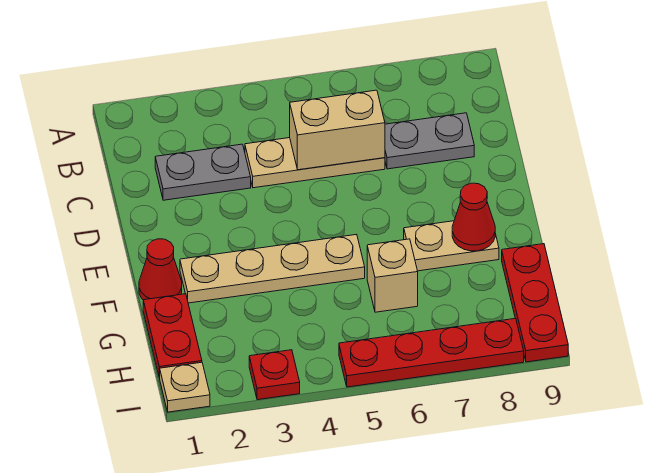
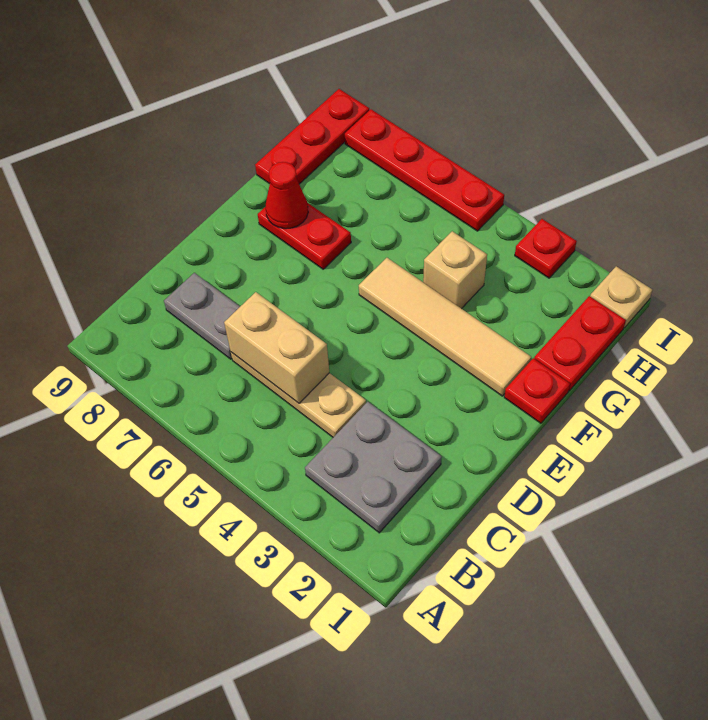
grey 1x2 plate [155,144,251,200] -> grey 2x2 plate [305,402,442,533]
red 1x1 cone [139,239,182,300] -> red 1x1 plate [504,358,570,423]
tan 1x4 plate [180,234,365,303] -> tan 1x4 tile [359,258,531,396]
tan 1x2 plate [404,221,499,271] -> red 1x2 plate [258,203,351,269]
tan 1x1 brick [367,239,418,312] -> tan 1x1 brick moved to [423,231,487,309]

